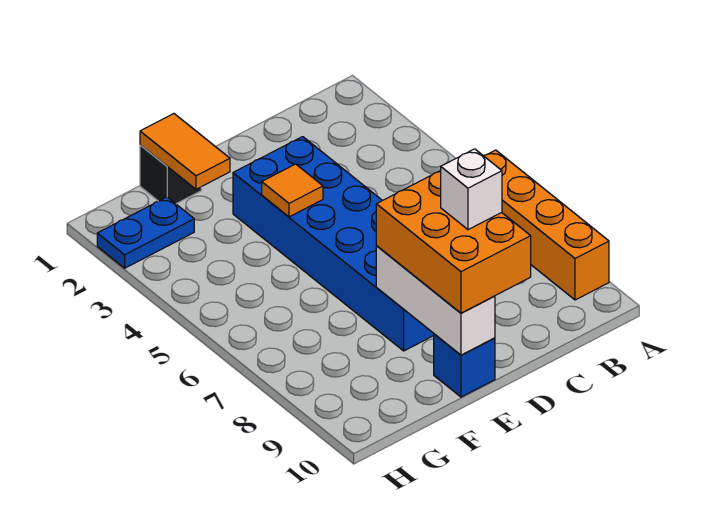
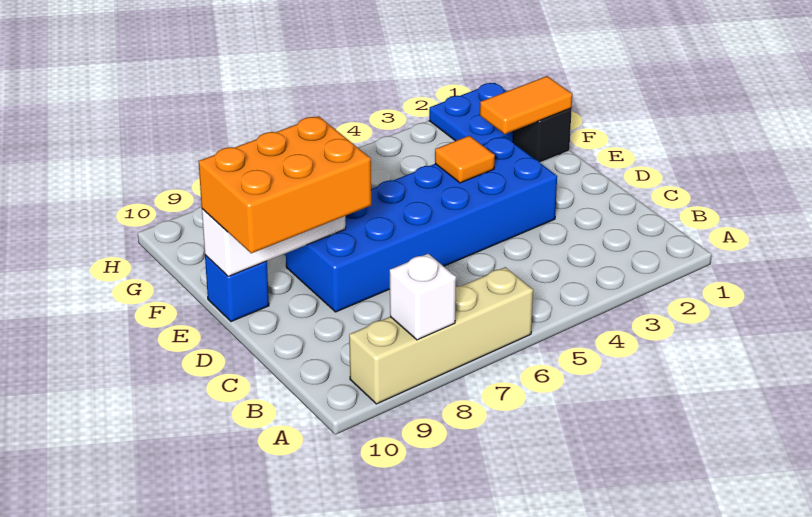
orange 1x4 brick [484,150,609,300] -> tan 1x4 brick [349,267,533,404]
white 1x1 brick [441,149,502,230] -> white 1x1 brick moved to [390,254,456,340]
blue 1x2 plate [97,197,194,268] -> blue 2x2 plate [429,83,513,145]

